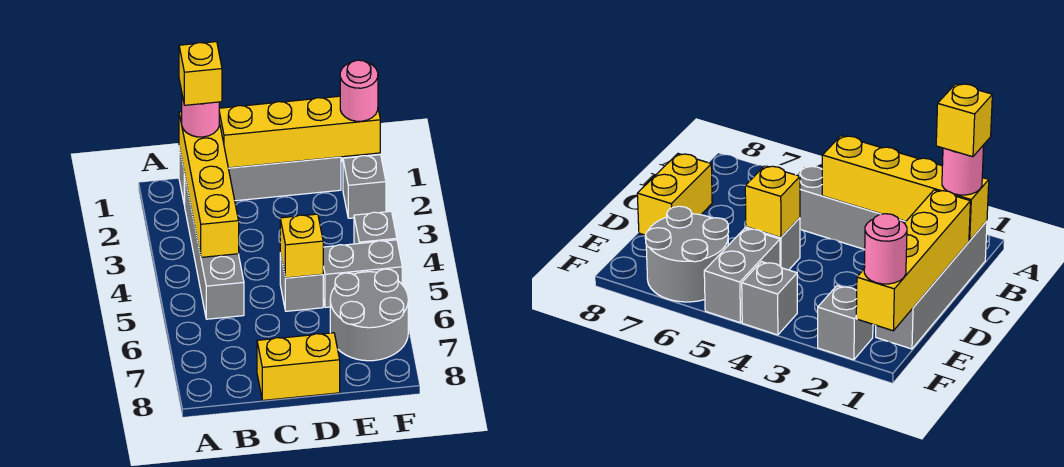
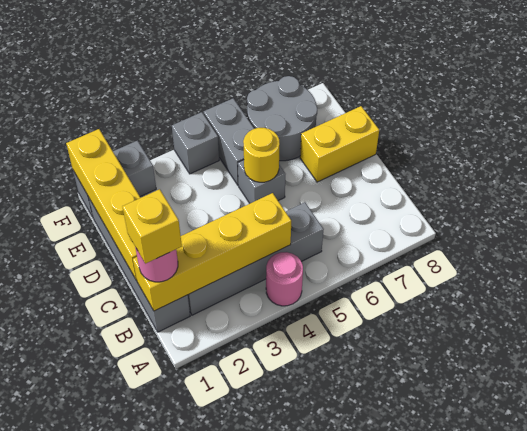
yellow 1x2 brick [257,333,340,400] -> yellow 1x2 brick turned to [300,106,379,182]
yellow 1x1 brick [280,214,323,278] -> yellow 1x1 round brick [243,128,280,182]
pink 1x1 round brick [340,60,378,121] -> pink 1x1 round brick moved to [266,252,303,306]
grey 1x1 brick [343,155,386,218] -> grey 1x2 brick [73,141,156,217]

